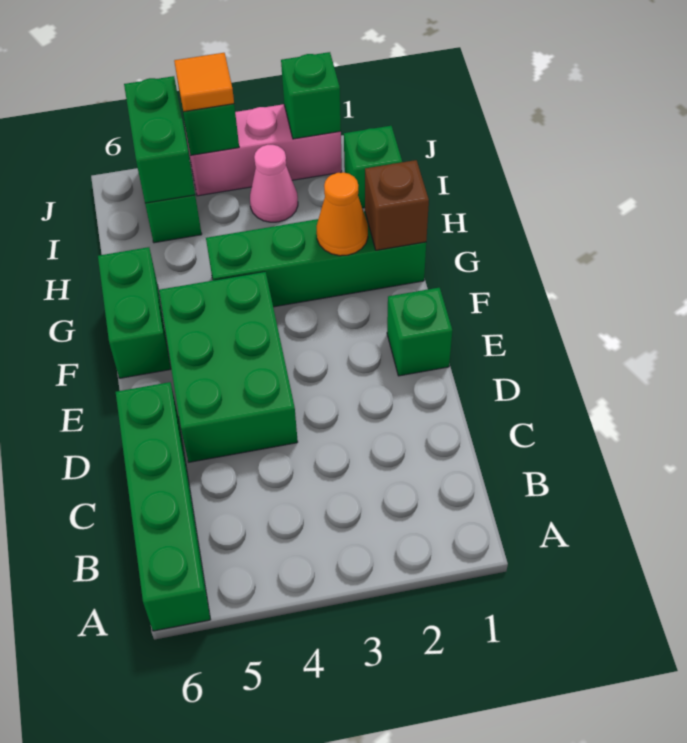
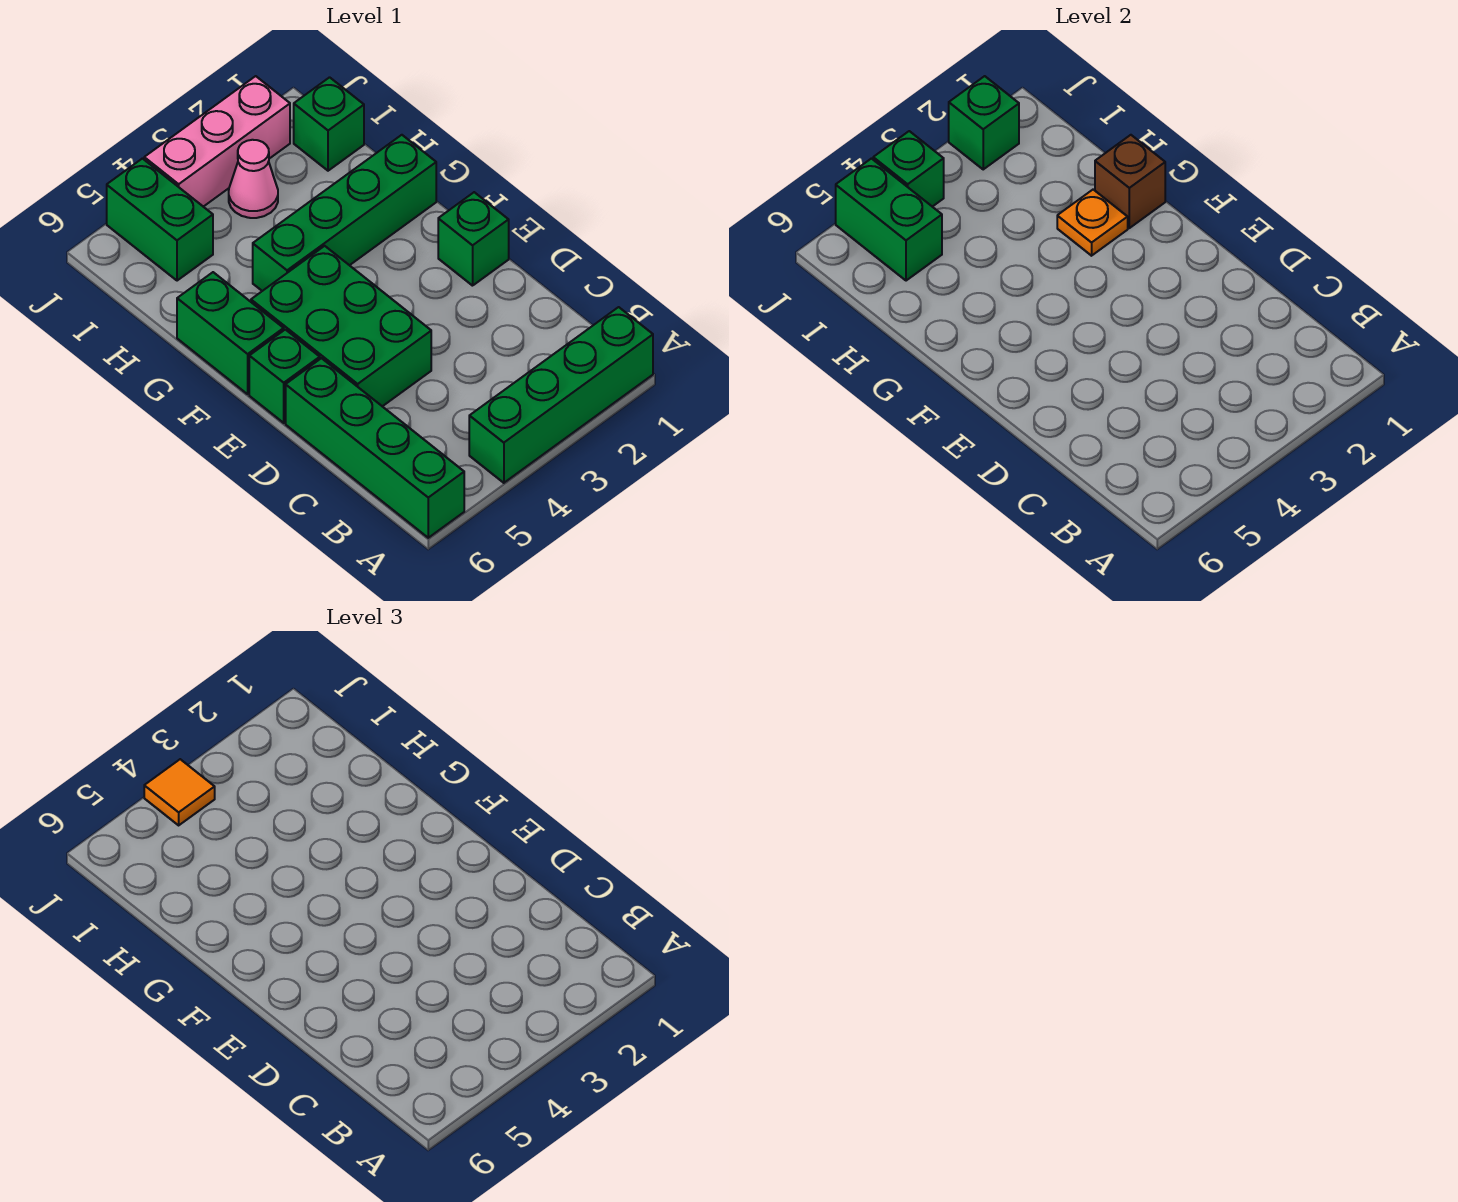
none -> green 1x4 brick [469,307,653,483]
none -> green 1x1 brick [249,330,320,423]
orange 1x1 cone [316,172,368,256] -> orange 1x1 plate [1057,190,1128,256]

